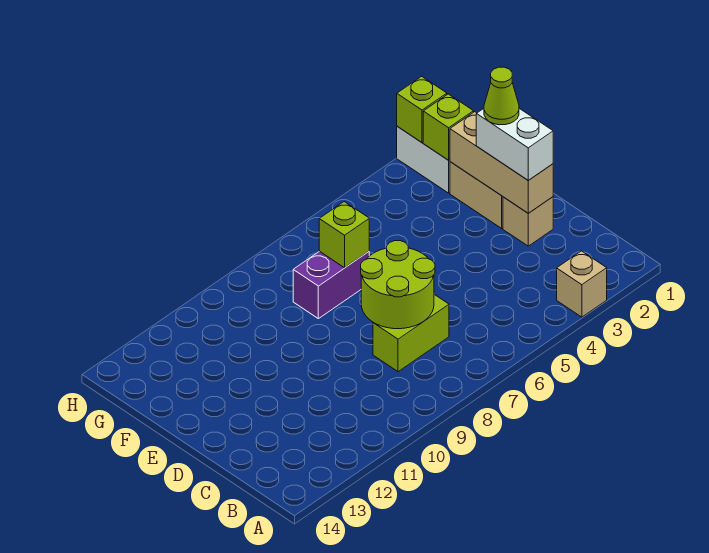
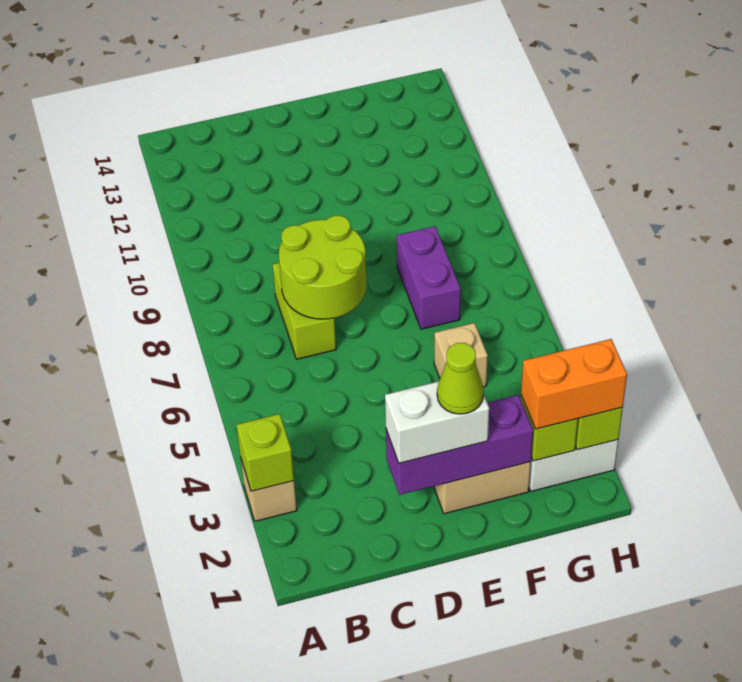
tan 1x1 brick [503,197,553,246] -> tan 1x1 brick moved to [434,323,488,387]
tan 1x3 brick [450,112,553,213] -> purple 1x3 brick [386,395,533,495]
lime 1x1 brick [319,202,369,268] -> lime 1x1 brick moved to [237,414,294,491]
none -> orange 1x2 brick [521,339,627,429]

